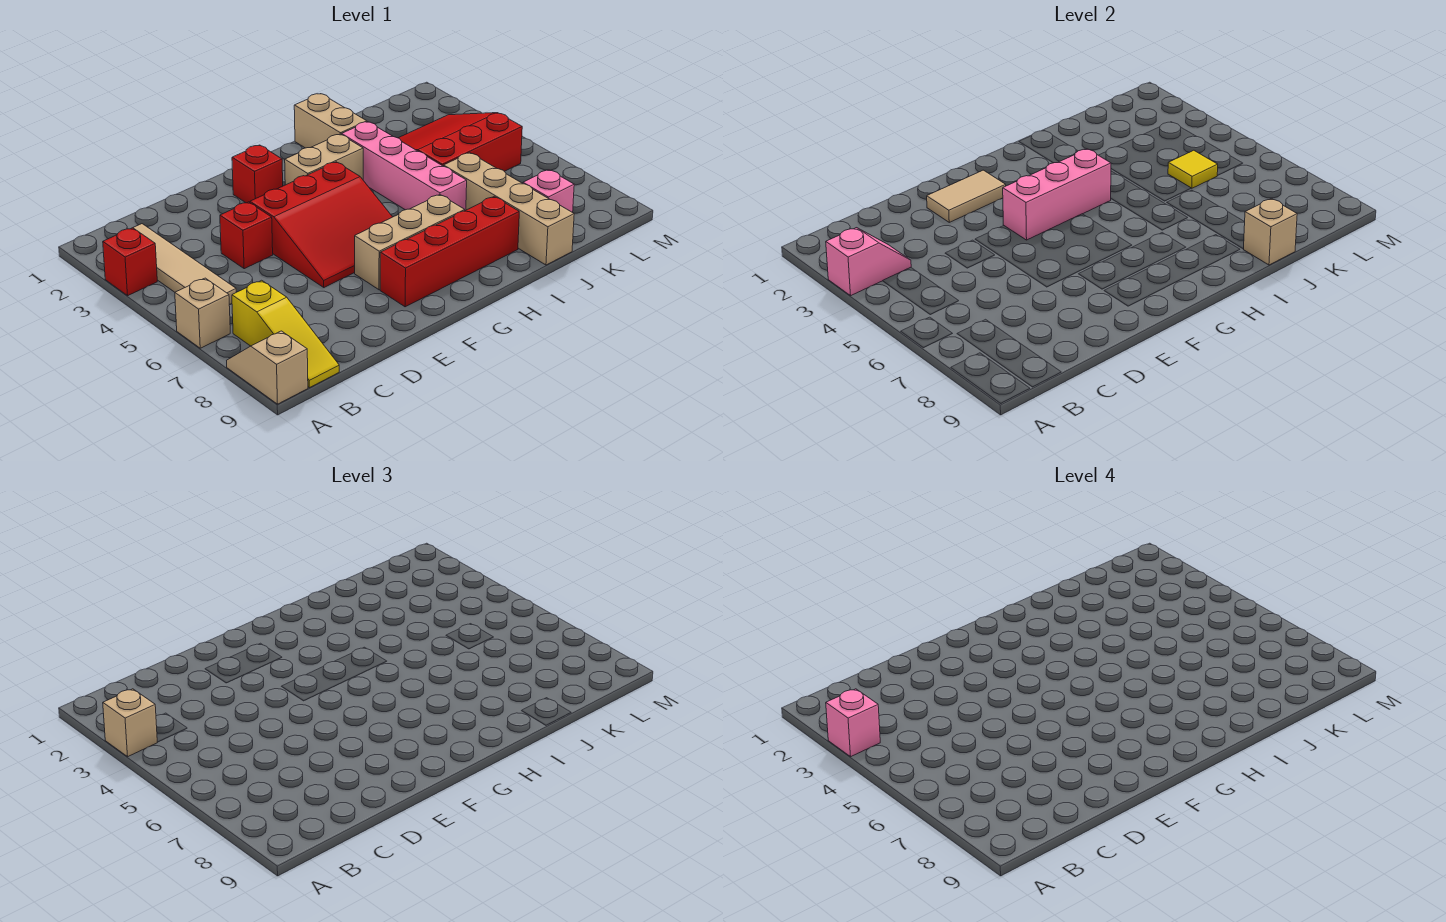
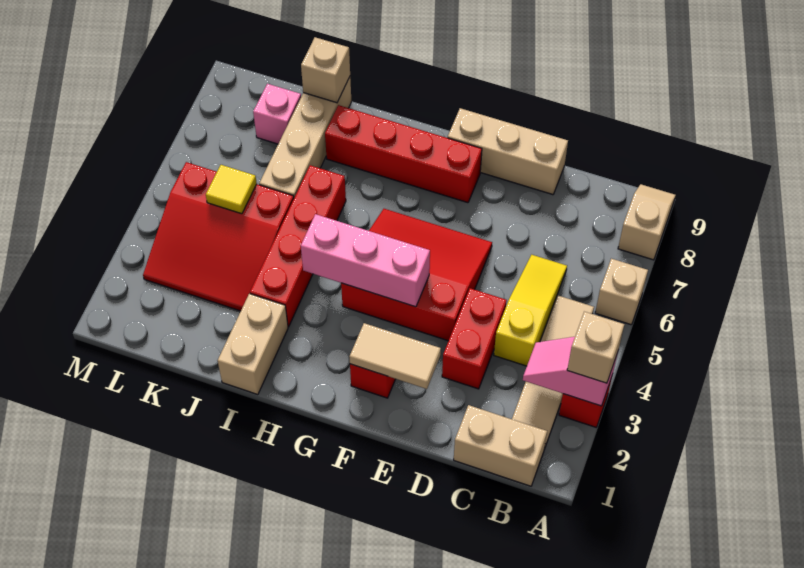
pink 1x1 brick [826,689,880,757] -> none
tan 1x2 slope [227,331,308,404] -> tan 1x2 slope turned to [618,184,676,260]
yellow 1x3 slope [232,280,339,388] -> yellow 1x3 slope moved to [494,255,567,366]
red 1x1 brick [220,202,273,269] -> red 1x2 brick [442,288,507,389]
tan 1x3 brick [355,195,465,290] -> tan 1x3 brick moved to [448,108,568,195]
tan 1x2 brick [285,134,363,185] -> tan 1x2 brick moved to [454,405,547,486]
pink 1x4 brick [342,122,467,210] -> red 1x4 brick [250,165,346,327]

